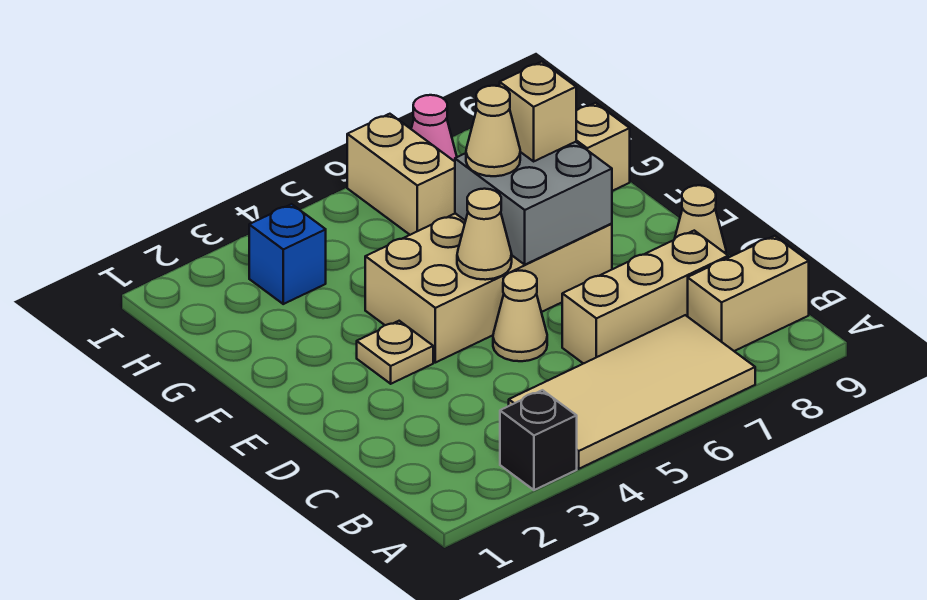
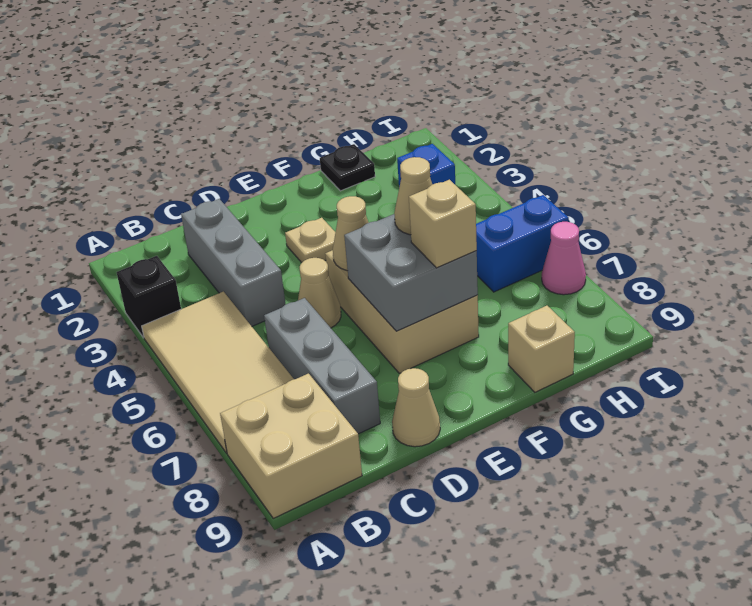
tan 1x2 brick [688,236,809,351] -> tan 2x2 brick [220,374,362,518]
none -> grey 1x3 brick [181,199,286,326]
tan 1x3 brick [562,231,728,364] -> grey 1x3 brick [264,298,380,434]
tan 2x4 brick [365,213,612,363] -> tan 2x3 brick [325,250,479,373]
none -> black 1x1 plate [320,144,375,191]
tan 1x2 brick [347,114,455,235] -> blue 1x2 brick [476,195,569,292]

